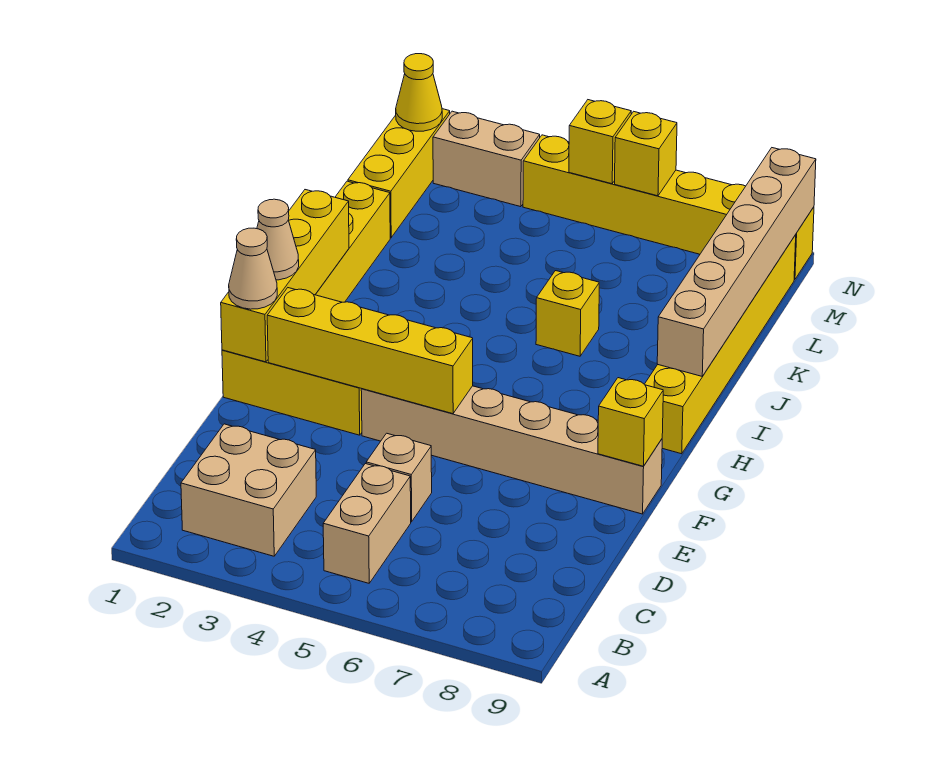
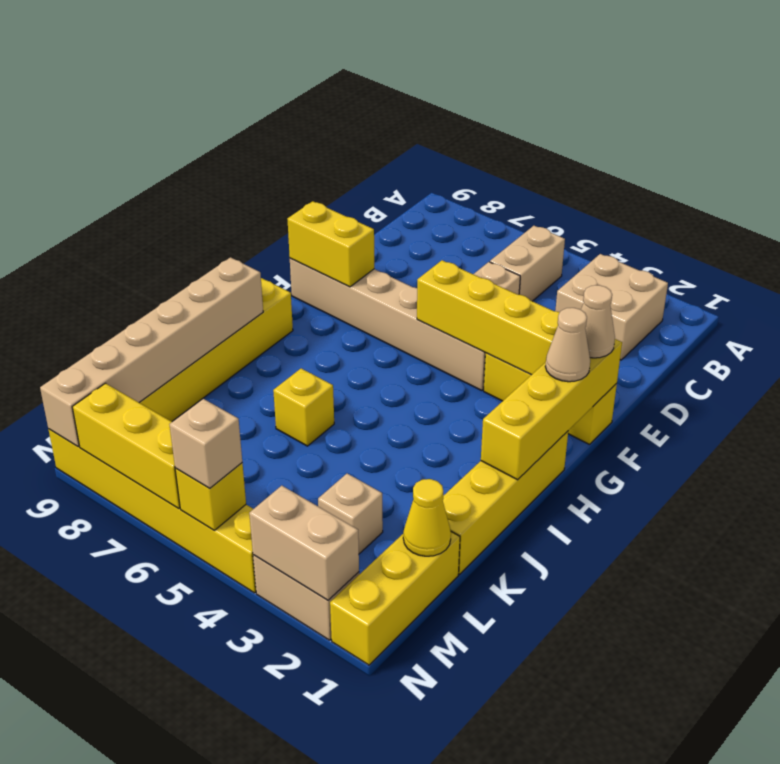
yellow 1x1 brick [598,378,663,466] -> yellow 1x2 brick [288,201,374,287]
none -> tan 1x1 brick [318,474,383,554]
yellow 1x1 cone [396,54,442,131] -> yellow 1x1 cone moved to [403,479,451,556]
none -> tan 1x2 brick [249,486,359,600]
none -> tan 1x1 brick [169,399,242,488]
yellow 1x1 brick [615,111,677,196] -> yellow 1x3 brick [72,383,180,509]

